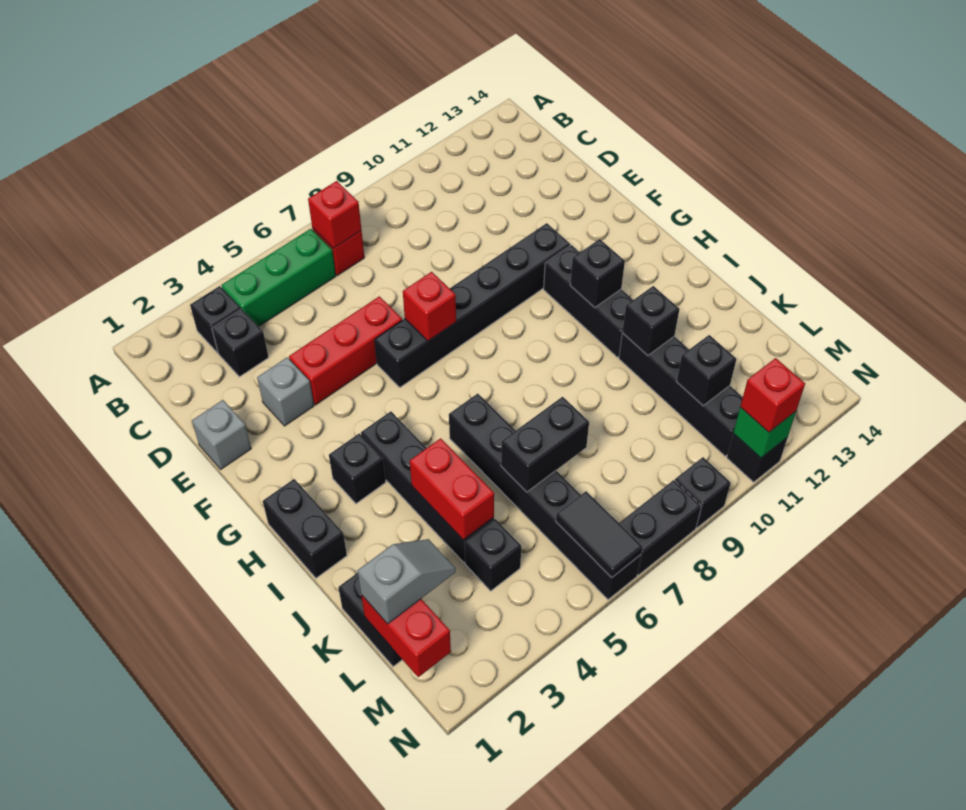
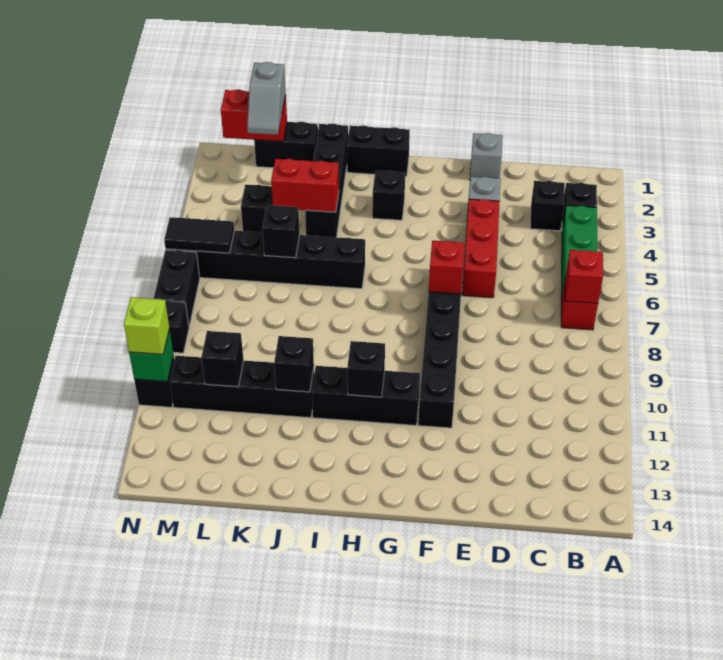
black 1x4 brick [361,411,494,563] -> black 1x4 brick turned to [305,124,348,237]
black 1x2 brick [501,397,589,492] -> black 1x1 brick [262,205,300,258]
red 1x1 brick [740,358,805,433] -> lime 1x1 brick [124,297,169,354]

